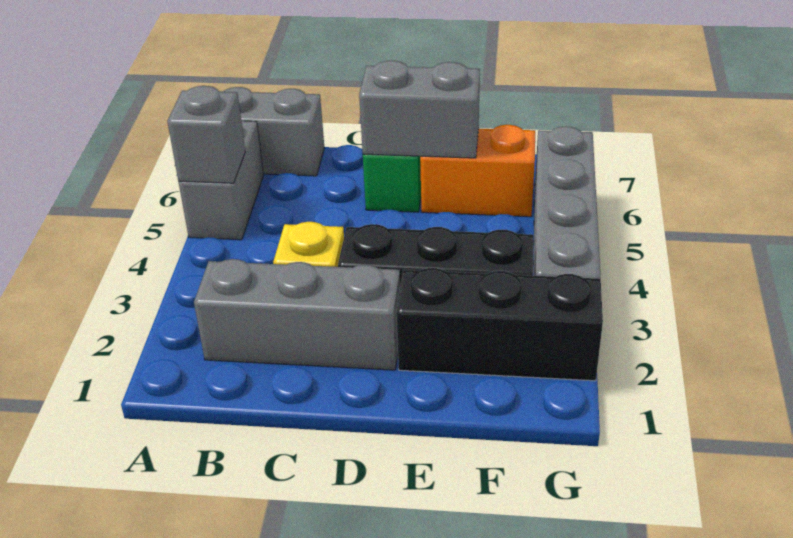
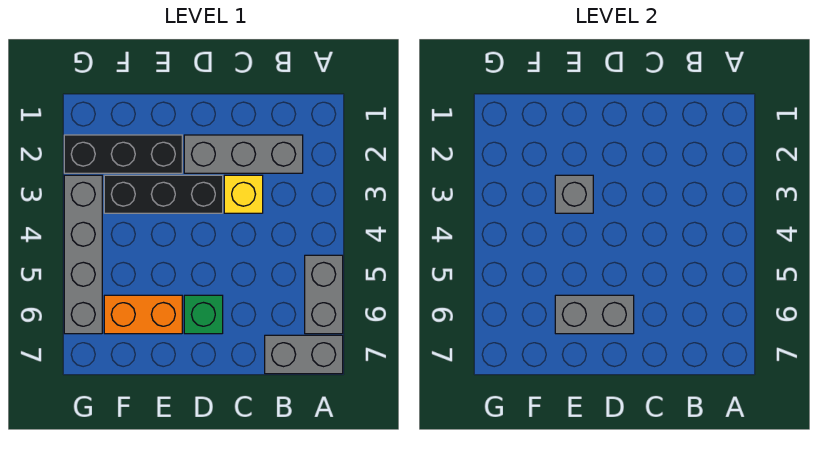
grey 1x1 brick [167,86,245,183] -> grey 1x1 brick moved to [555,175,593,213]

